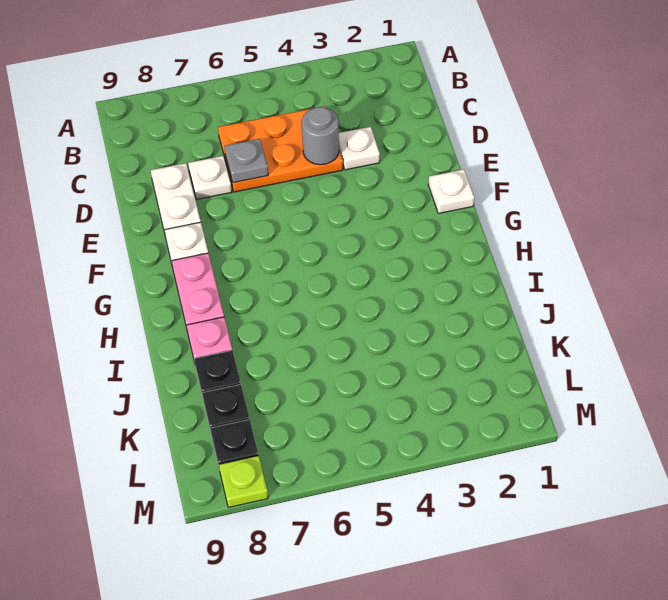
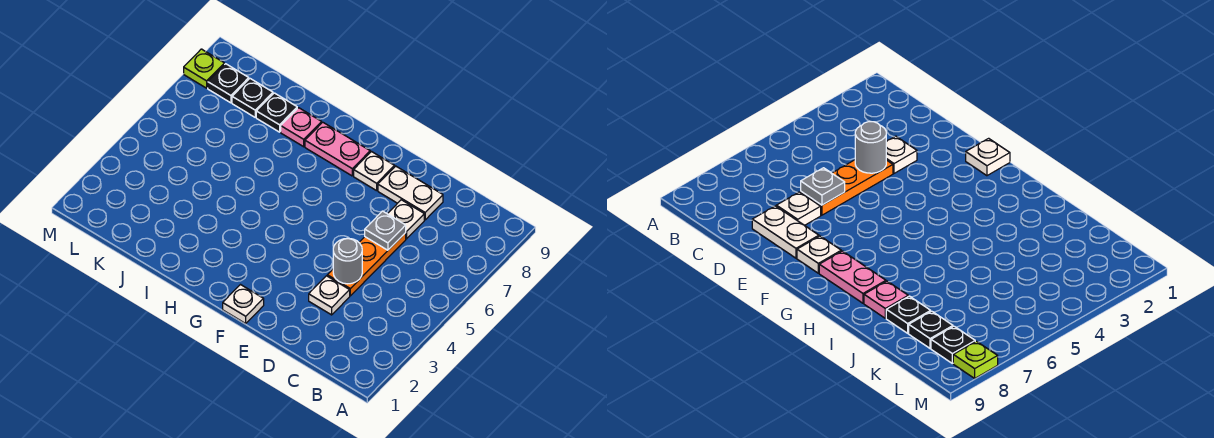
orange 2x3 plate [218,106,343,192] -> orange 1x3 plate [327,233,406,296]

